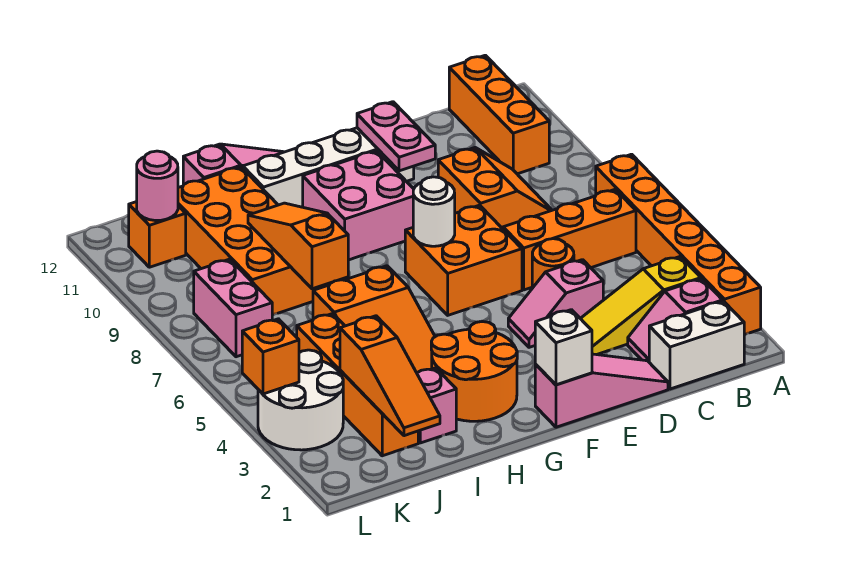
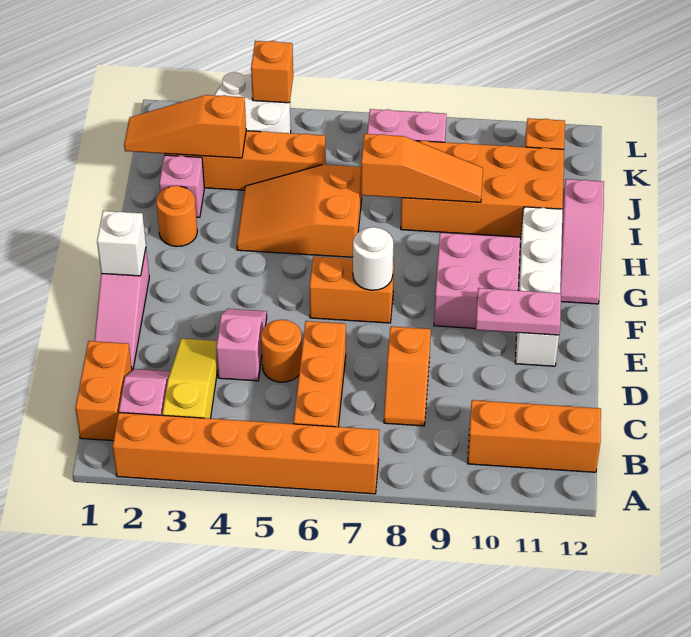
white 1x2 brick [649,301,744,389] -> orange 1x2 brick [75,341,132,441]
orange 2x2 slope [438,148,552,229] -> orange 1x2 slope [384,326,431,426]
orange 2x2 brick [405,205,522,315] -> orange 1x2 brick [309,256,394,323]
orange 2x2 round brick [431,322,517,421] -> orange 1x1 round brick [156,186,197,247]
pink 1x1 round brick [137,151,178,220] -> none

